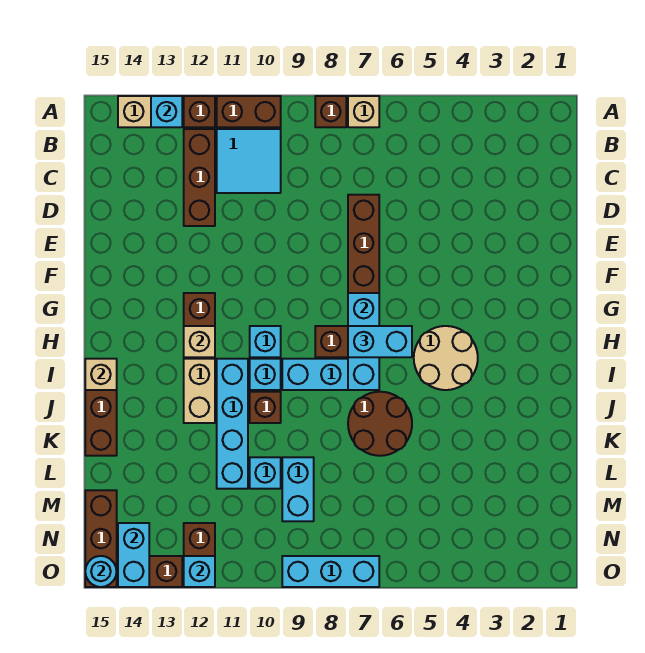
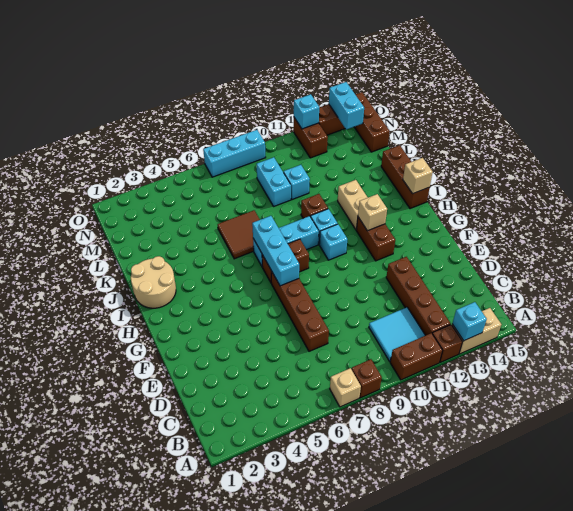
brown 1x3 brick [184,129,215,226] -> brown 1x4 brick [386,257,451,335]
tan 2x2 round brick [414,326,478,390] -> tan 2x2 round brick moved to [131,256,176,308]
cyan 1x2 brick [348,326,412,357] -> none
cyan 1x4 brick [217,359,248,489] -> none
brown 2x2 round brick [348,392,412,456] -> brown 2x2 tile [218,210,260,259]
cyan 1x1 round brick [85,556,117,587] -> none

